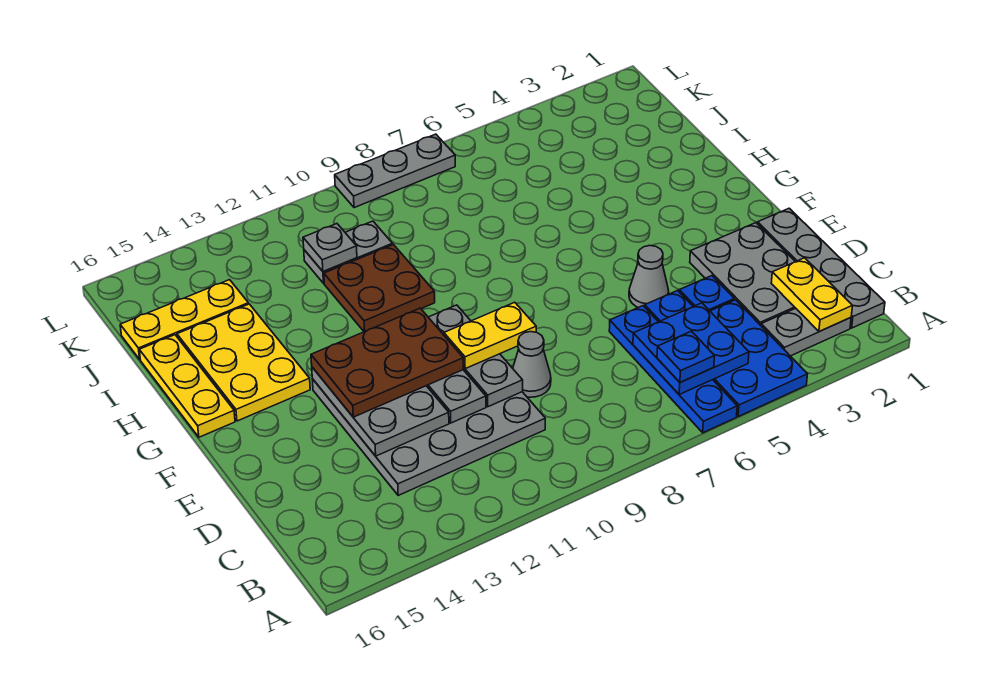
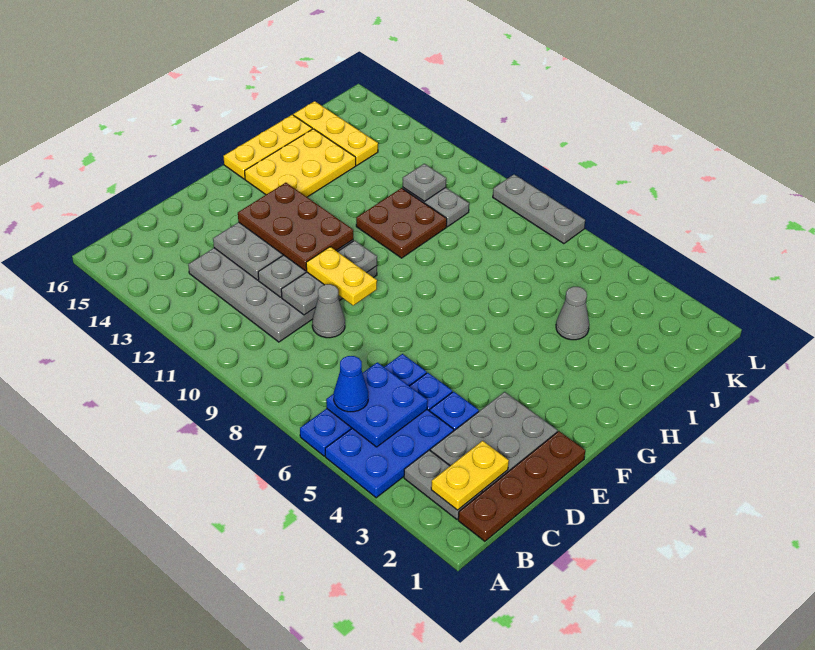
grey 1x4 plate [758,208,885,328] -> brown 1x4 plate [458,431,585,541]
blue 1x1 plate [657,331,714,382] -> blue 1x1 cone [334,356,368,412]
grey 1x1 cone [629,246,669,307] -> grey 1x1 cone moved to [556,287,589,340]

